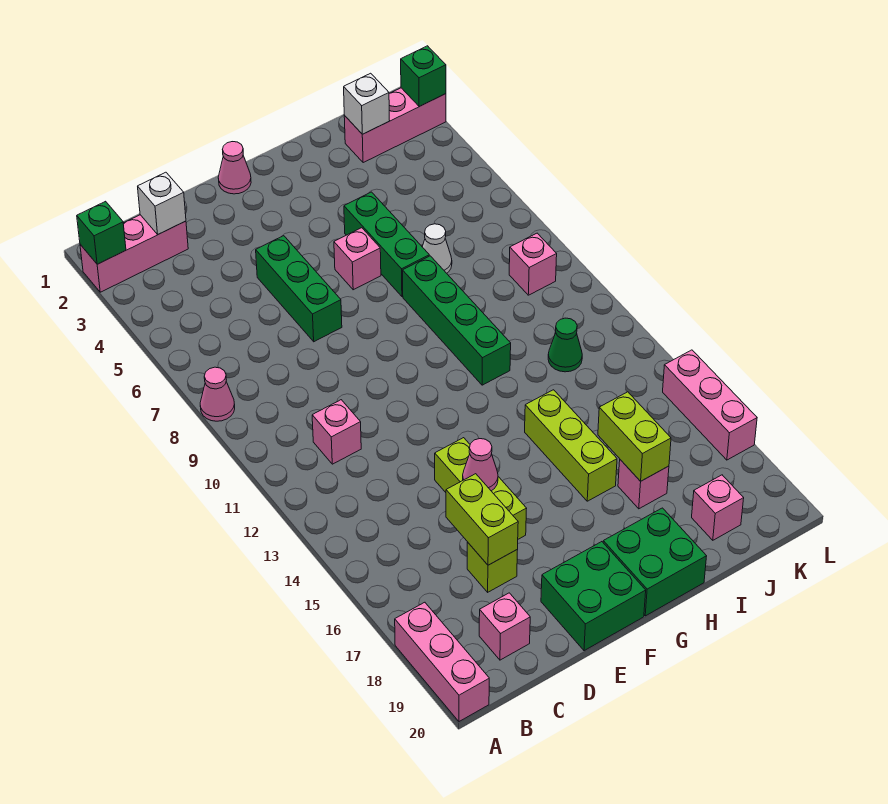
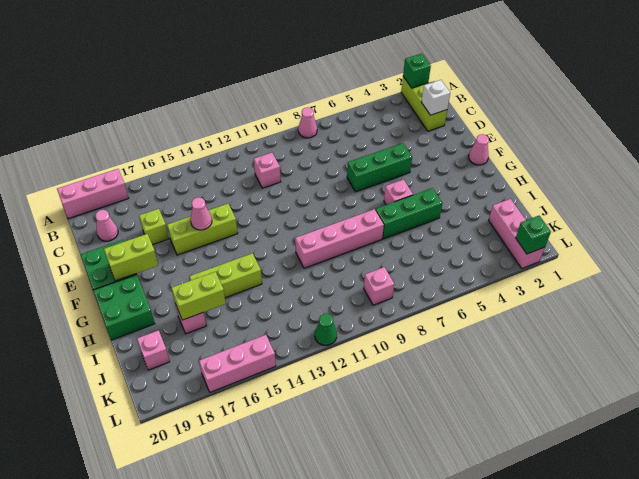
pink 1x3 brick [80,215,188,292] -> lime 1x3 brick [401,77,447,131]
pink 1x1 brick [479,593,530,660] -> pink 1x1 cone [96,210,118,241]
lime 1x2 brick [446,474,518,565] -> lime 1x2 brick moved to [104,234,158,281]
green 1x4 brick [402,256,511,385] -> pink 1x4 brick [295,209,384,268]
white 1x1 cone [423,224,452,273] -> none
white 1x1 brick [344,73,390,134] -> none
green 1x1 cone [548,318,582,372] -> green 1x1 cone moved to [315,314,337,346]

